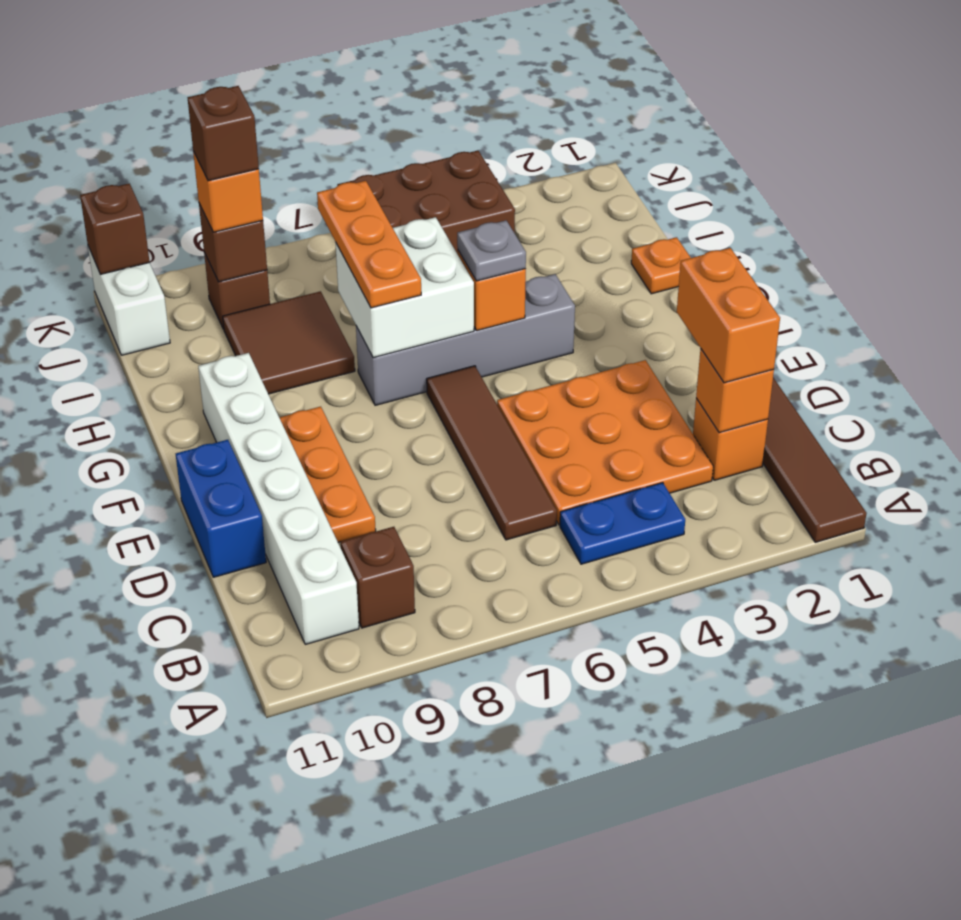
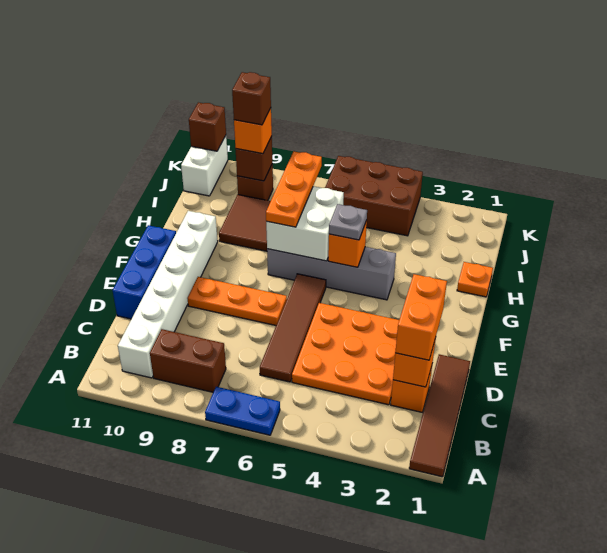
blue 1x2 plate [560,483,685,564] -> blue 1x2 plate moved to [205,387,280,435]
brown 1x1 brick [341,527,415,628] -> brown 1x2 brick [150,329,226,392]
orange 1x3 plate [279,407,376,542] -> orange 1x3 plate turned to [187,277,287,325]
blue 1x2 brick [176,440,266,577] -> blue 1x3 brick [113,225,176,319]

